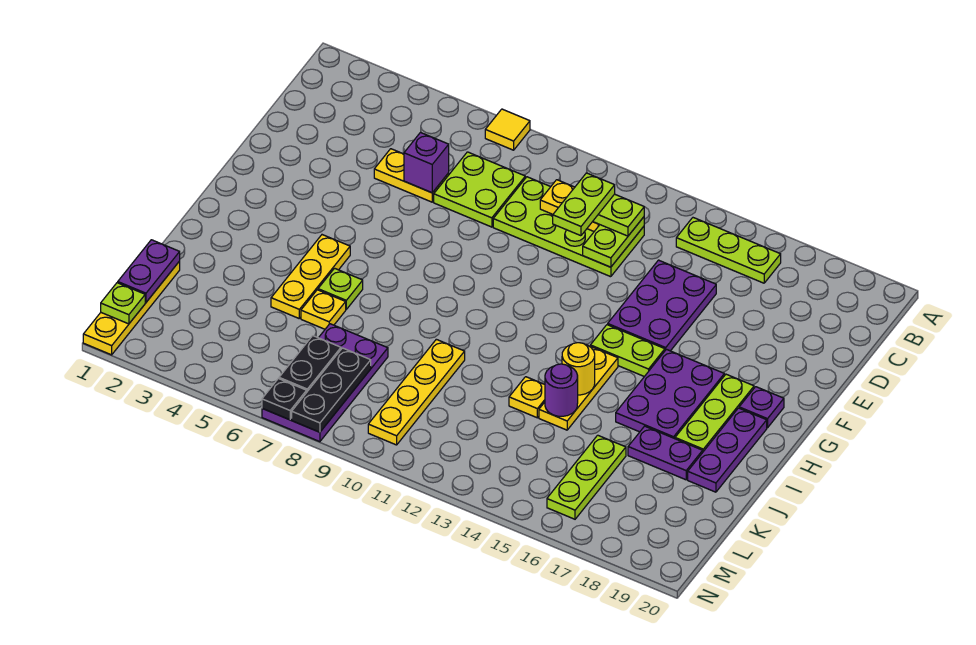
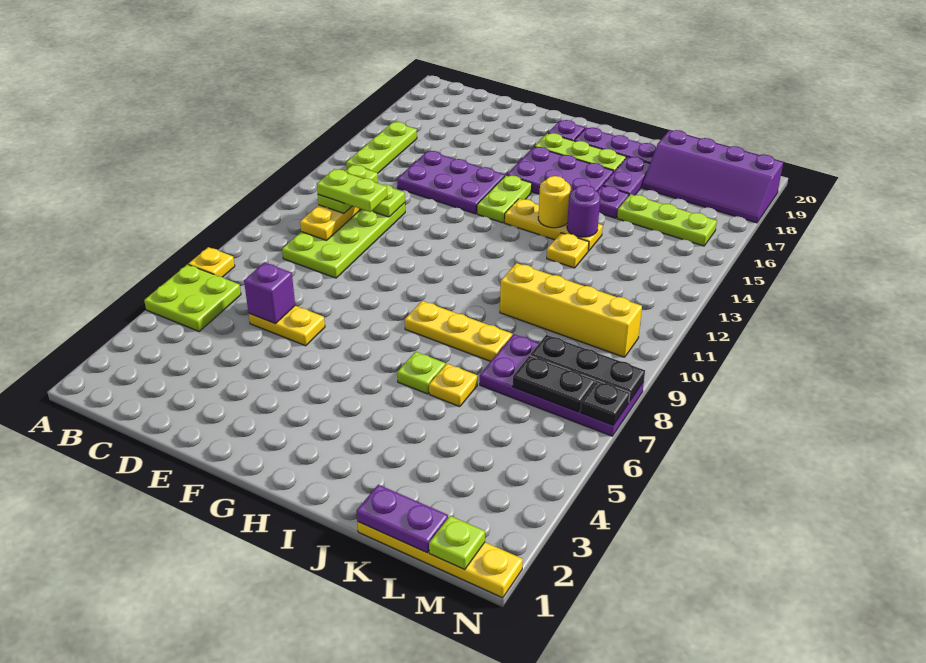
yellow 1x1 tile [485,109,530,150] -> yellow 1x1 plate [188,247,235,277]
lime 2x2 plate [434,152,525,227] -> lime 2x2 plate moved to [144,264,241,332]
yellow 1x2 plate [374,149,449,202] -> yellow 1x2 plate turned to [249,306,325,346]
yellow 1x3 plate [271,235,350,318] -> yellow 1x3 plate moved to [405,301,512,361]
yellow 1x4 plate [368,339,465,445] -> yellow 1x4 brick [500,263,642,357]
none -> purple 1x1 plate [597,186,629,218]
none -> purple 2x4 slope [642,130,783,223]

